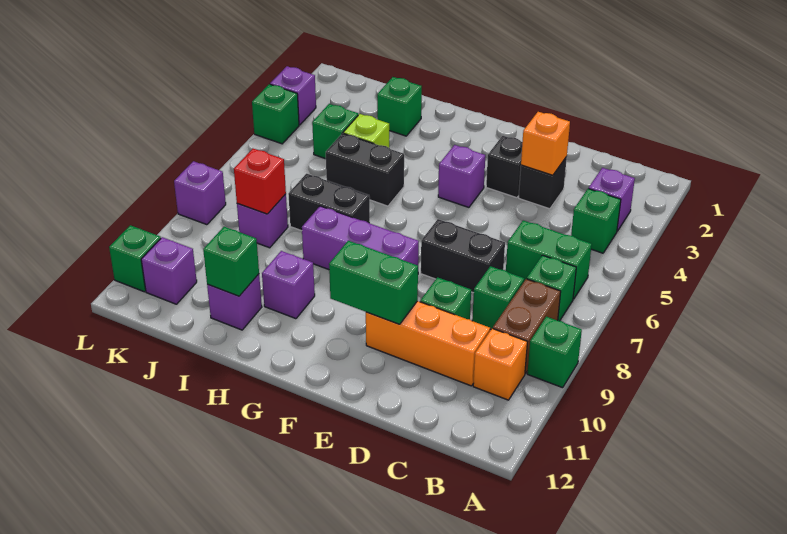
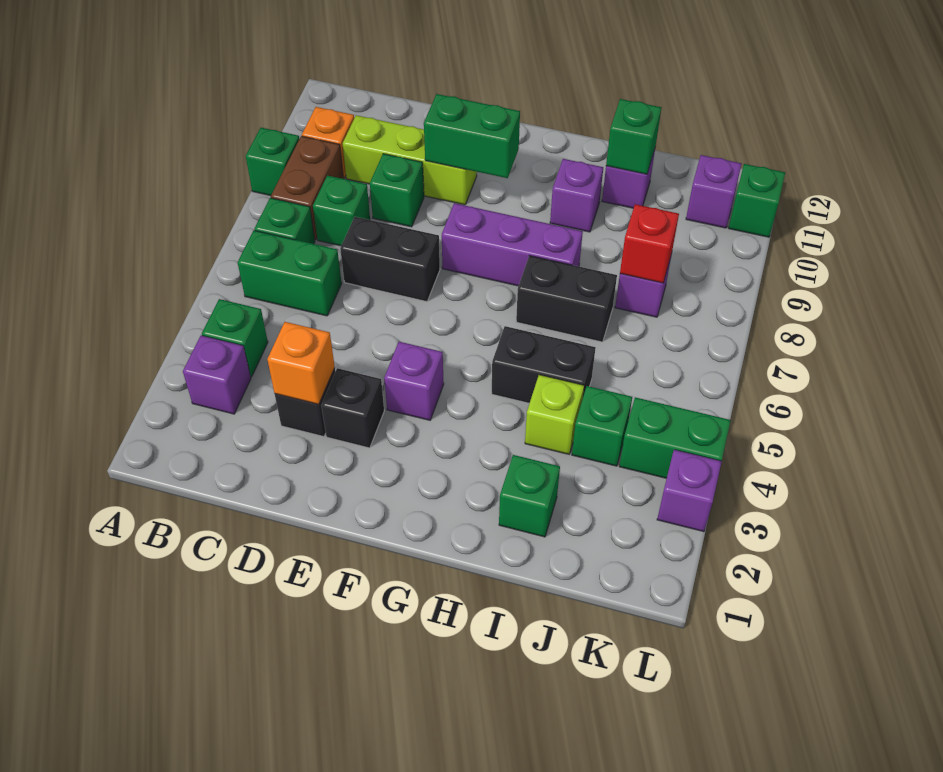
orange 1x3 brick [366,301,490,386] -> lime 1x3 brick [343,115,477,205]
green 1x1 brick [252,84,299,144] -> green 1x2 brick [619,397,731,478]
purple 1x1 brick [174,161,226,225] -> none

